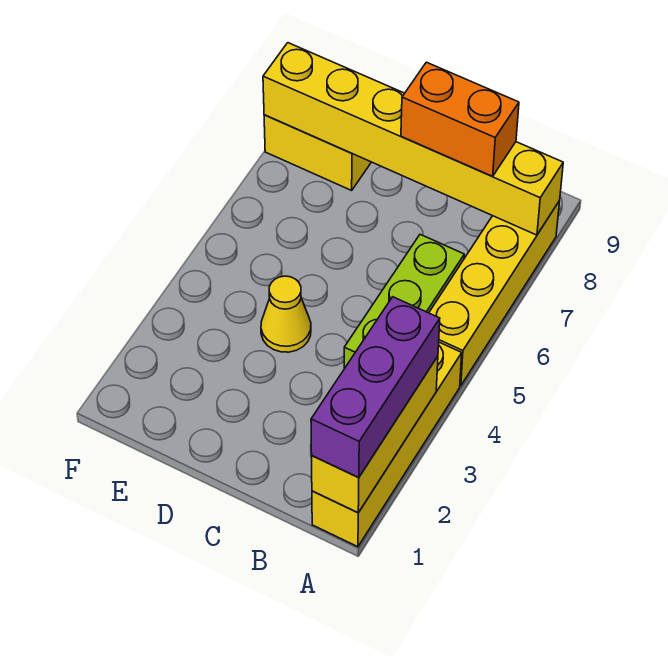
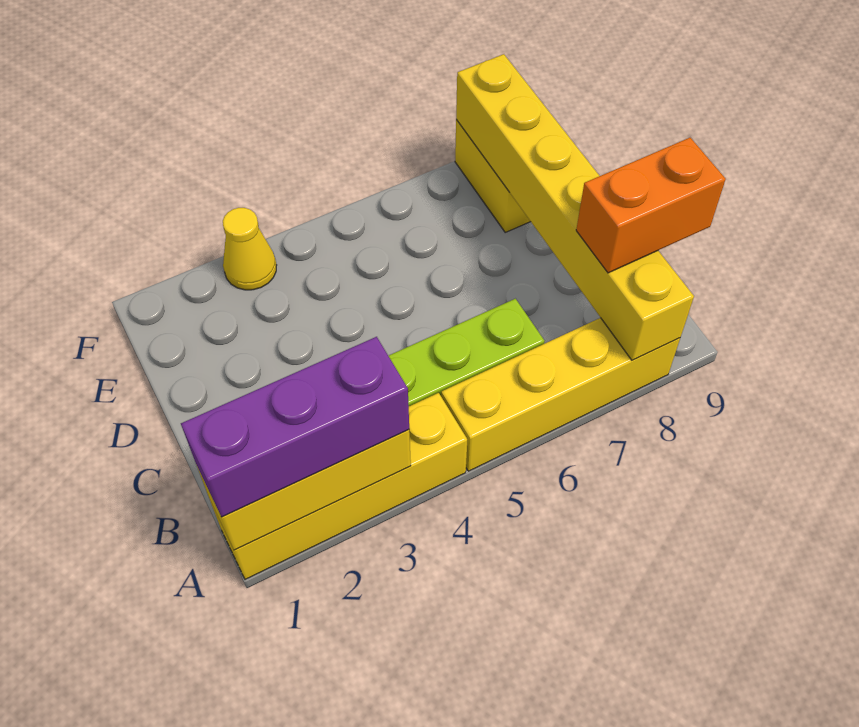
orange 1x2 brick [401,62,519,176] -> orange 1x2 brick turned to [576,138,726,273]
yellow 1x1 cone [261,276,311,352] -> yellow 1x1 cone moved to [223,208,277,290]

